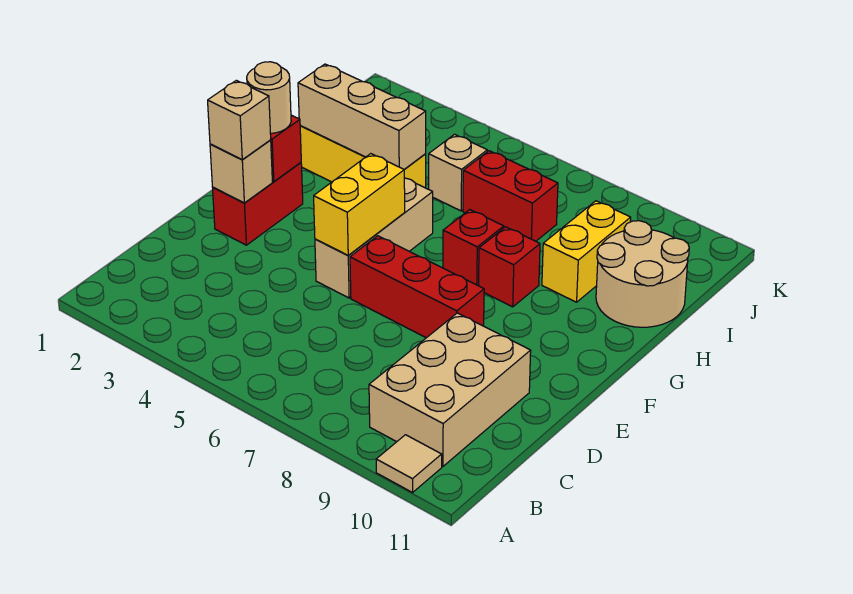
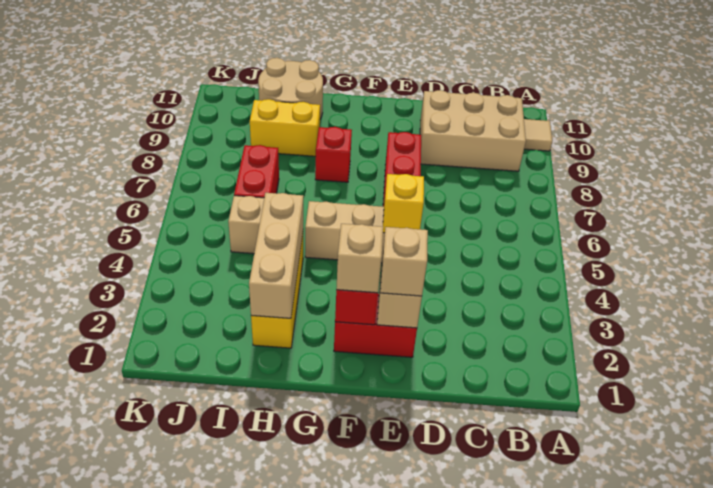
yellow 1x2 brick [314,154,405,255] -> yellow 1x1 brick [383,174,424,233]
tan 1x1 round brick [247,62,291,133] -> tan 1x1 brick [336,224,383,293]
red 1x1 brick [443,210,504,286] -> none

